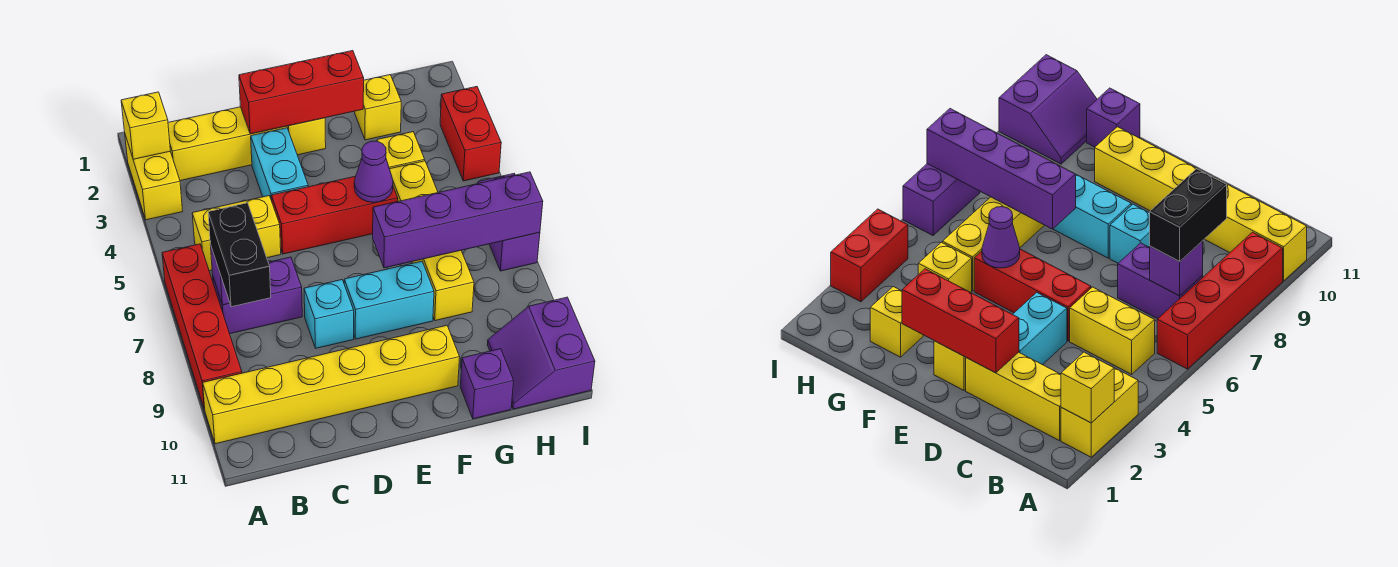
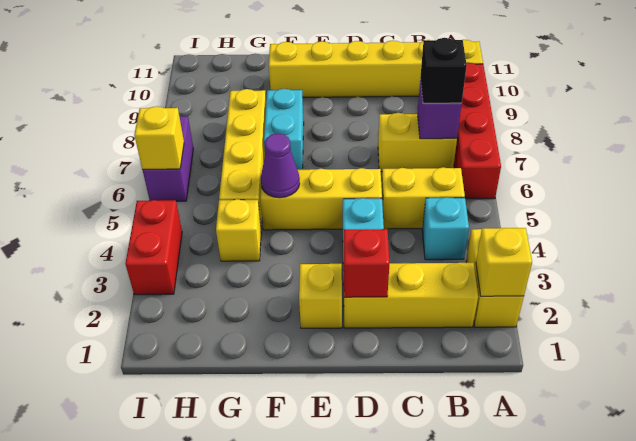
purple 1x2 brick [213,257,302,334] -> yellow 1x2 brick [378,113,457,172]
black 1x2 brick [208,203,271,307] -> black 1x1 brick [420,38,467,103]
red 1x3 brick [239,51,364,134] -> red 1x1 brick [344,229,390,297]
red 1x3 brick [271,176,398,254] -> yellow 1x3 brick [260,168,382,230]
cyan 1x1 brick [304,280,354,348] -> cyan 1x1 brick moved to [422,197,469,260]
cyan 1x2 brick [344,261,434,339] -> cyan 1x2 brick turned to [264,89,304,170]
purple 1x4 brick [373,172,543,268] -> none
yellow 1x1 brick [355,75,401,140] -> yellow 1x1 brick moved to [134,106,184,169]
purple 1x1 brick [460,349,514,419] -> none
purple 2x2 slope [487,297,595,409] -> none

